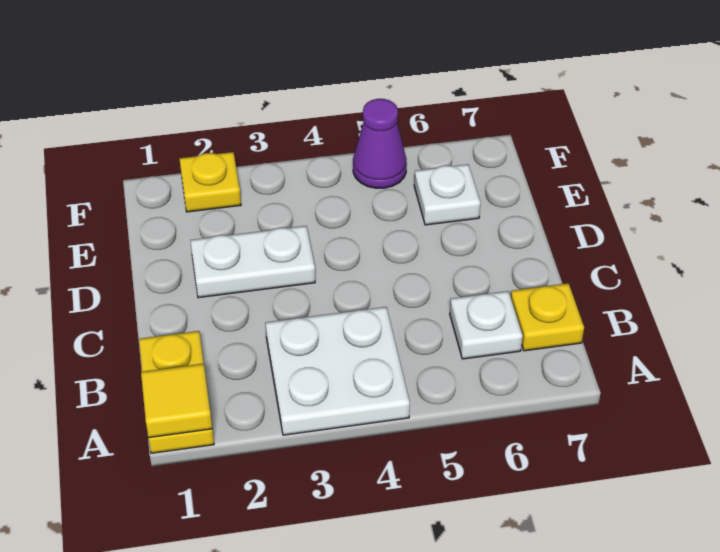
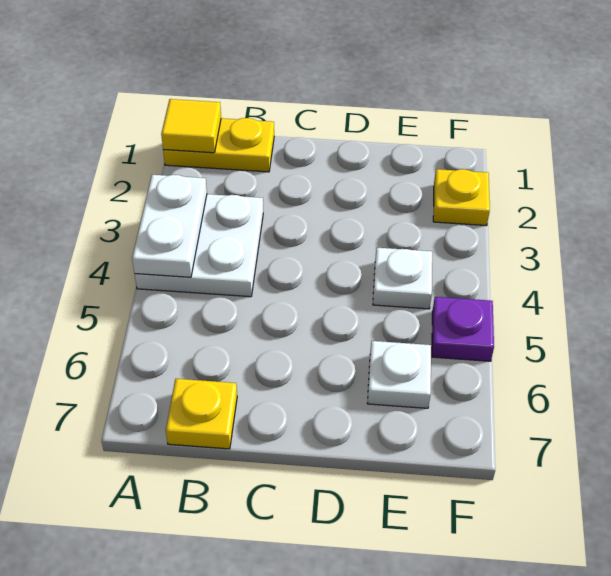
white 1x1 plate [450,291,523,359] -> white 1x1 plate moved to [373,248,432,309]
white 1x2 plate [190,226,315,298] -> white 1x2 plate moved to [132,175,207,277]
purple 1x1 cone [353,99,407,188] -> purple 1x1 plate [432,297,494,361]

